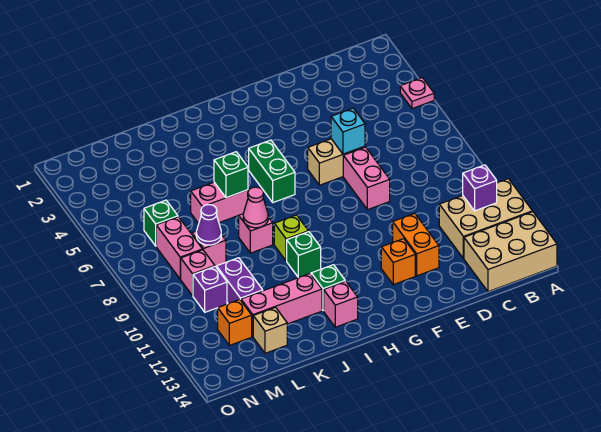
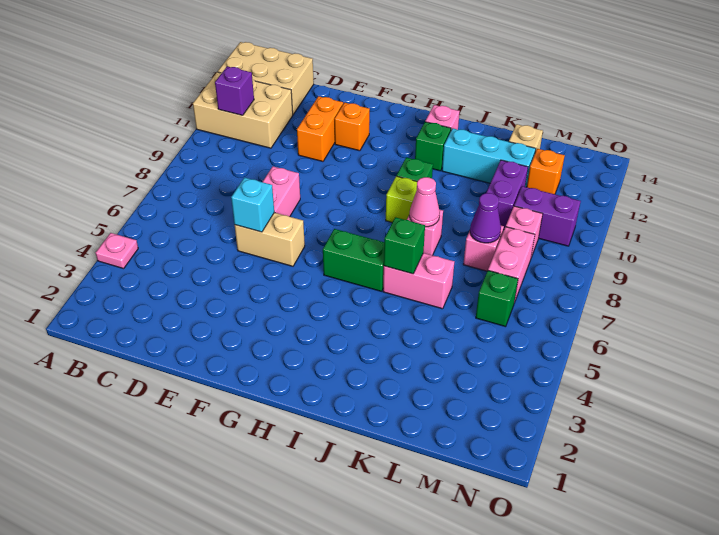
green 1x2 brick [249,140,295,202] -> green 1x2 brick turned to [323,229,384,291]
pink 1x3 brick [241,274,322,336] -> cyan 1x3 brick [442,128,536,187]
purple 1x1 brick [193,266,227,312] -> purple 1x2 brick [514,186,581,246]

